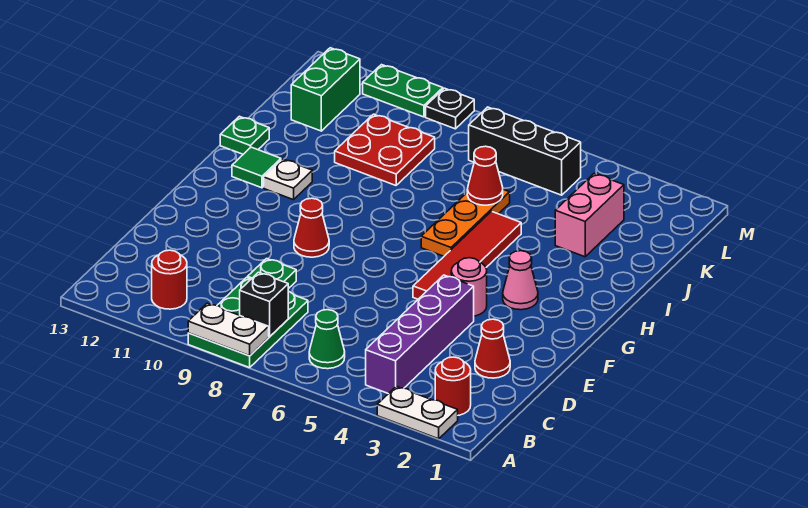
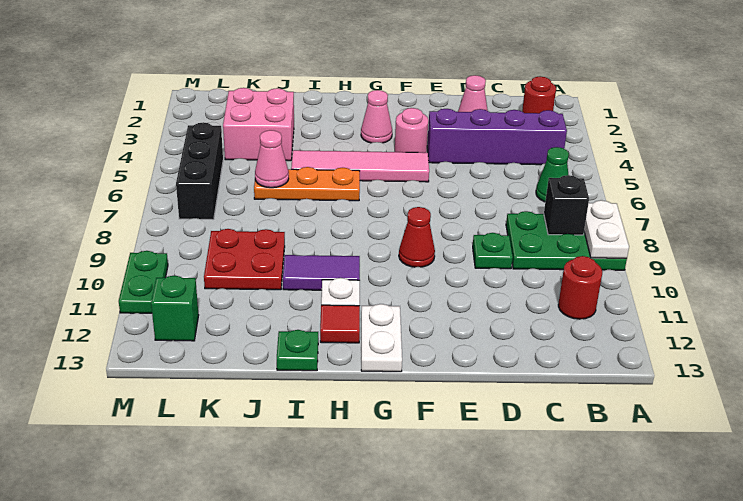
white 1x2 plate [377,386,458,439] -> white 1x2 plate moved to [361,304,402,372]
red 1x1 cone [475,319,510,378] -> pink 1x1 cone [458,75,488,112]
red 1x4 tile [413,211,521,299] -> pink 1x4 tile [291,150,429,182]
none -> purple 1x2 tile [283,255,360,290]
green 1x1 tile [232,147,281,188] -> red 1x1 tile [320,305,360,343]
pink 1x2 brick [555,174,624,257] -> pink 2x2 brick [223,88,294,161]
red 1x1 cone [467,146,503,205] -> pink 1x1 cone [255,130,289,188]
green 1x2 brick [291,48,360,131] -> green 1x1 brick [151,276,199,341]
black 1x1 plate [426,88,474,129] -> none

